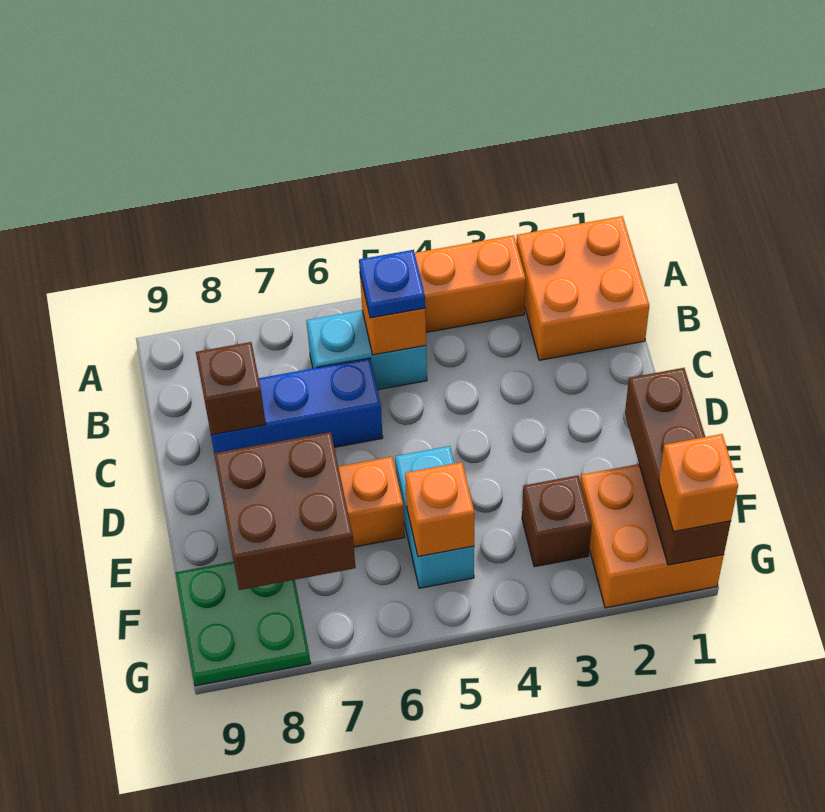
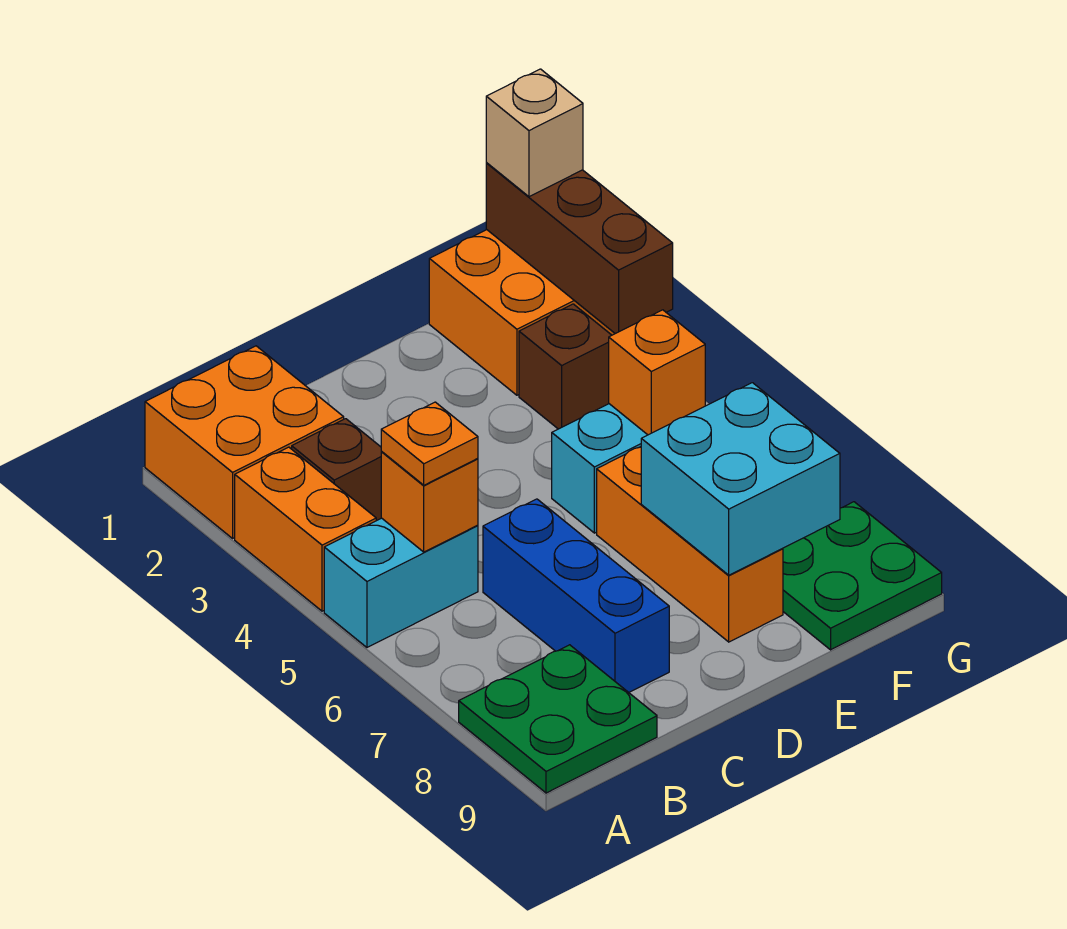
none -> green 2x2 plate [459,645,657,793]
cyan 1x2 brick [306,310,427,390] -> cyan 1x2 brick turned to [324,518,478,647]
blue 1x1 plate [359,250,425,318] -> orange 1x1 plate [381,402,478,485]
brown 1x1 brick [196,342,266,435] -> brown 1x1 brick moved to [292,419,381,521]
brown 1x3 brick [625,368,731,565] -> brown 1x3 brick turned to [486,163,673,334]
brown 2x2 brick [214,432,356,590] -> cyan 2x2 brick [641,383,840,575]
orange 1x1 brick [659,434,738,532] -> tan 1x1 brick [486,69,583,197]

